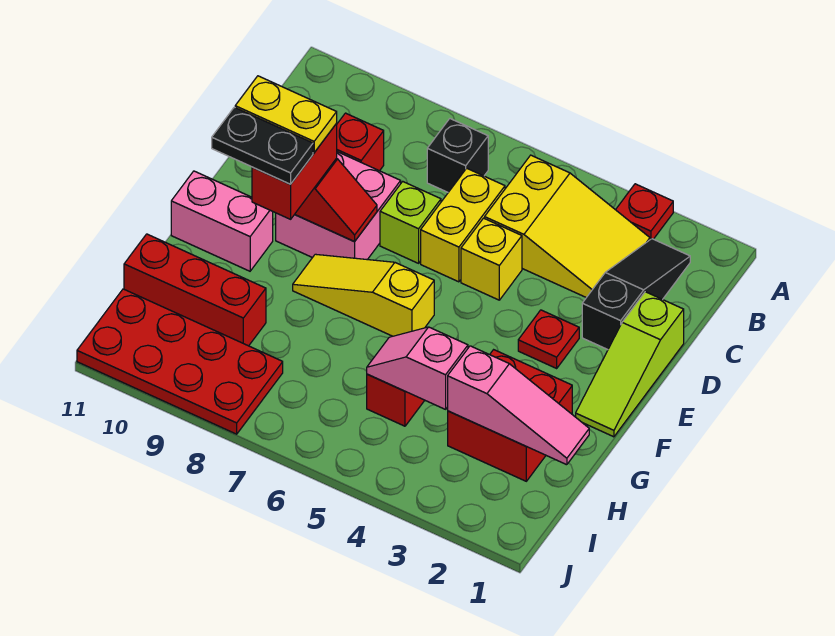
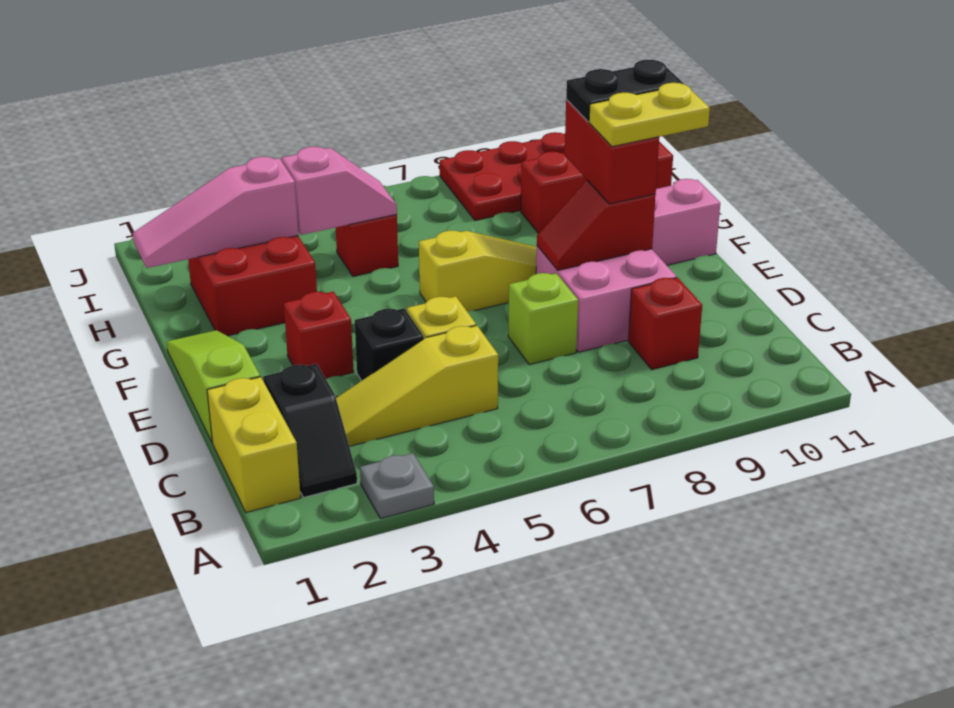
red 1x1 plate [616,184,673,240] -> grey 1x1 plate [360,453,434,519]
black 1x3 slope [582,239,690,350] -> black 1x2 slope [264,364,357,497]
yellow 2x3 slope [485,155,650,298] -> yellow 1x3 slope [336,326,498,446]
black 1x1 brick [427,119,488,192] -> black 1x1 brick moved to [355,308,424,381]
yellow 1x2 brick [421,168,505,282] -> yellow 1x2 brick moved to [207,377,301,512]
red 1x1 plate [518,310,579,368] -> red 1x1 brick [284,292,354,379]

